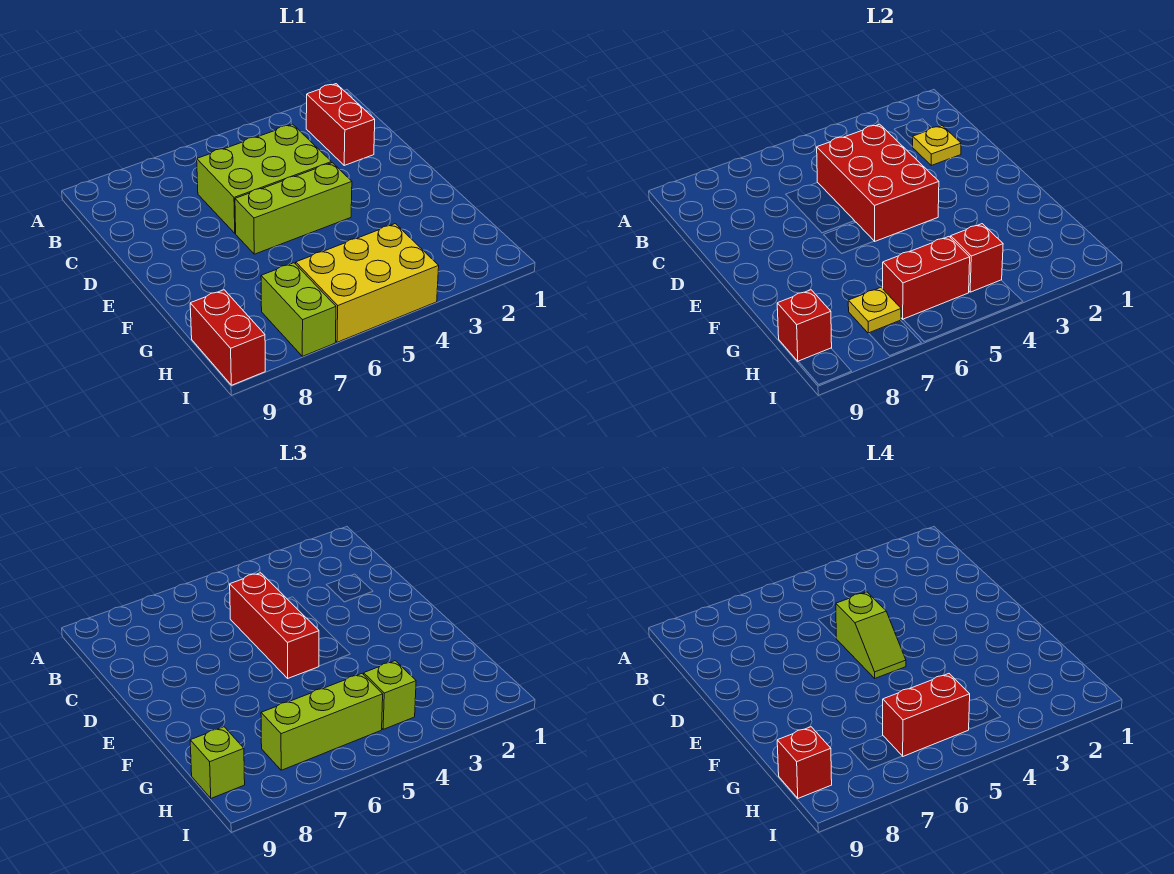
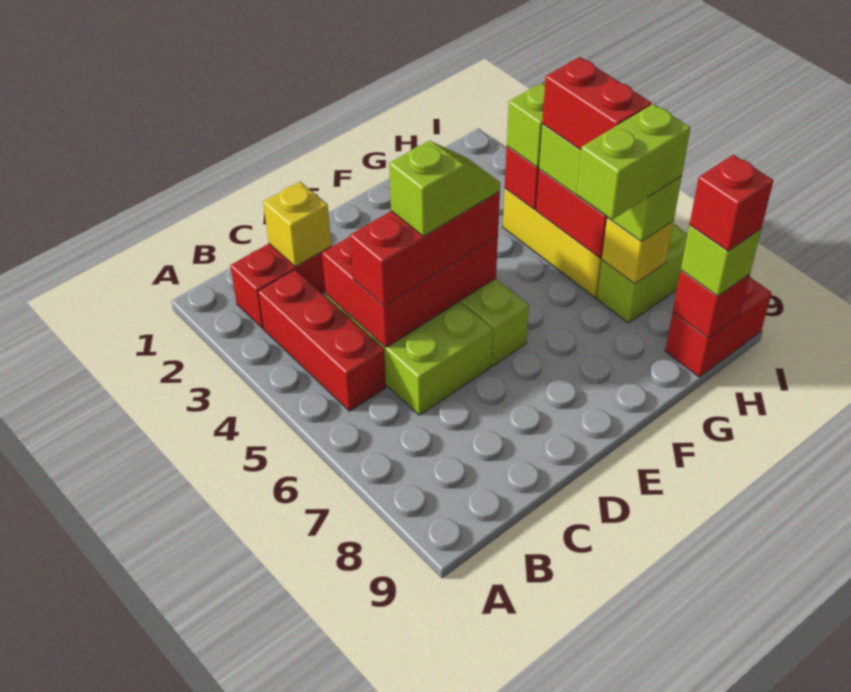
none -> red 1x3 brick [258,270,386,411]
yellow 1x1 plate [913,126,961,165] -> yellow 1x1 brick [263,182,331,267]
none -> lime 1x2 brick [577,104,690,220]
yellow 1x1 plate [848,288,901,333] -> yellow 1x1 brick [602,218,674,284]

